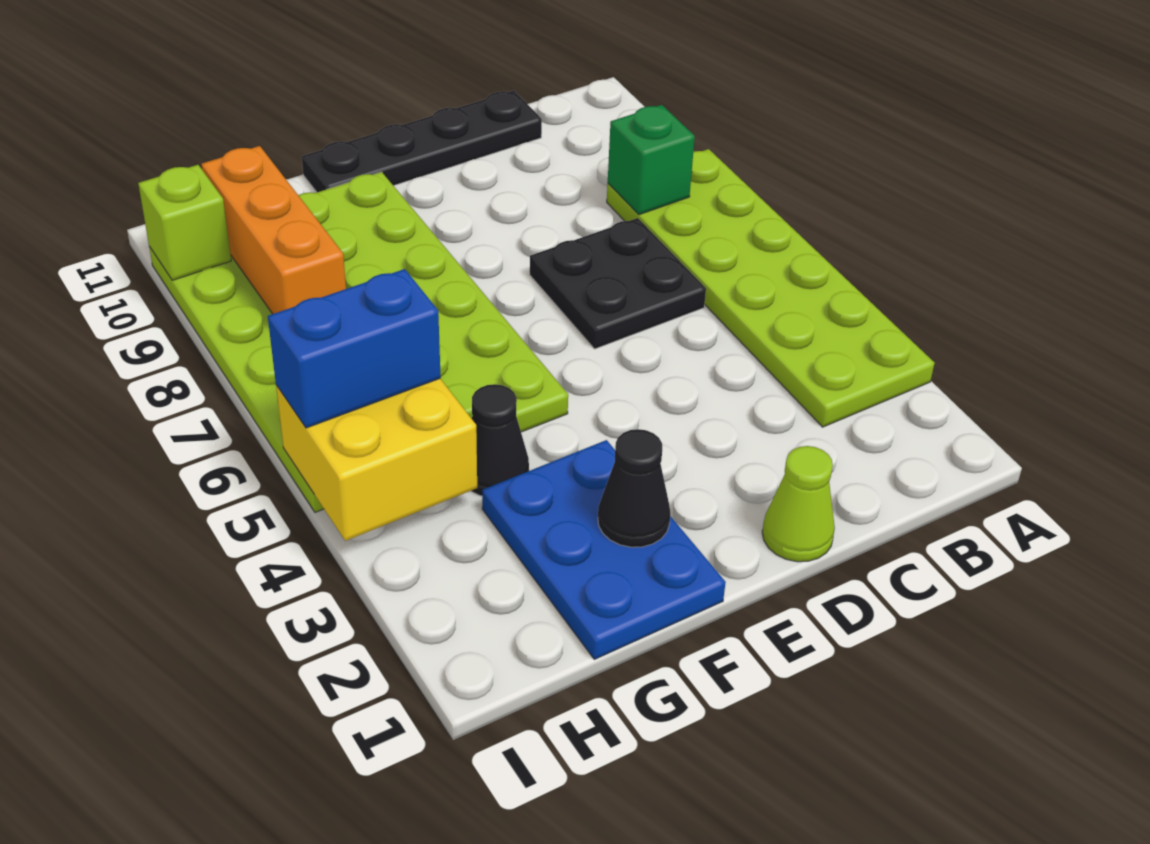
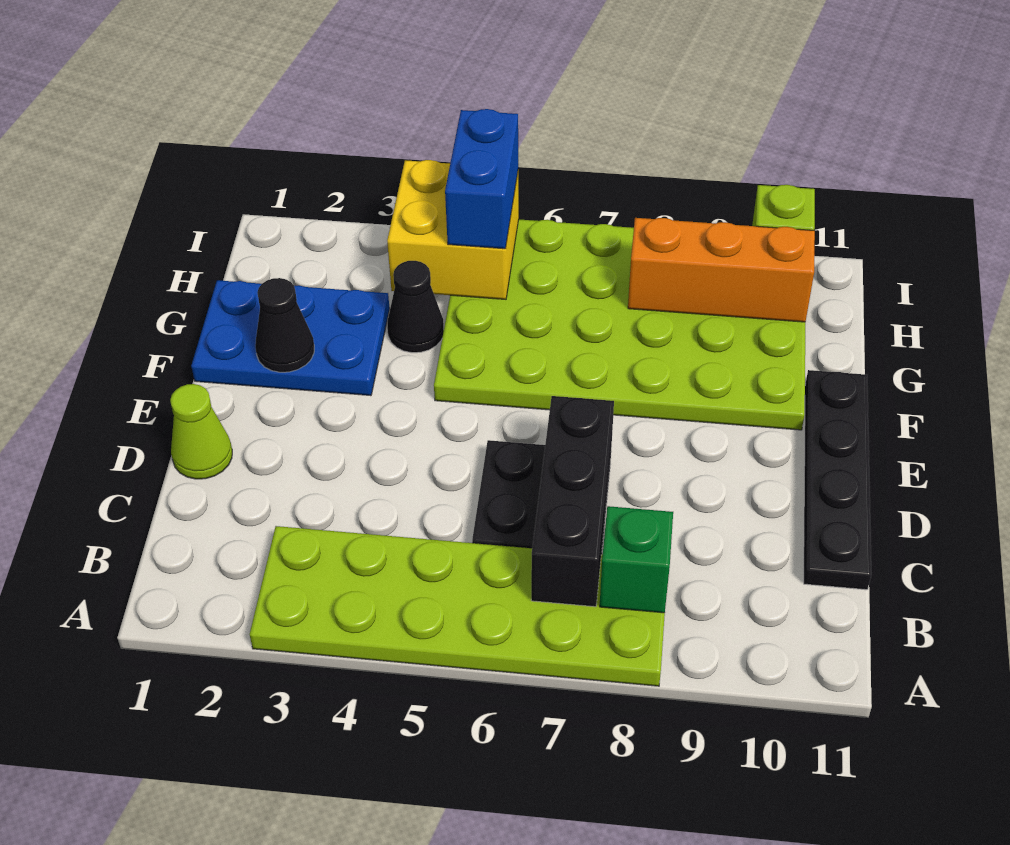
none -> black 1x3 brick [531,396,614,607]

